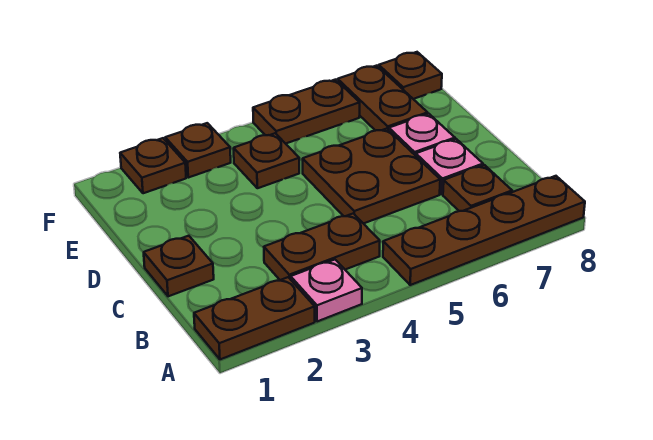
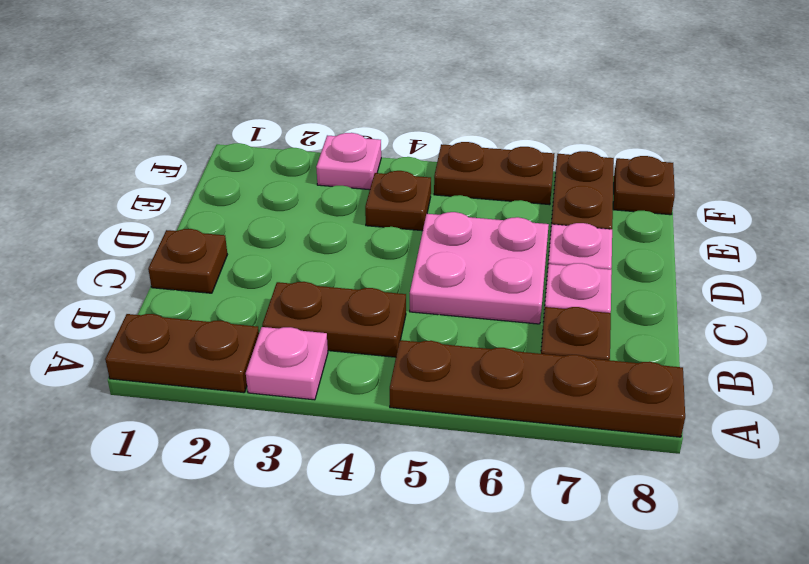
brown 2x2 plate [303,129,440,224] -> pink 2x2 plate [410,212,549,324]
brown 1x1 plate [120,138,186,193] -> none
brown 1x1 plate [165,123,231,178] -> pink 1x1 plate [316,133,381,190]

